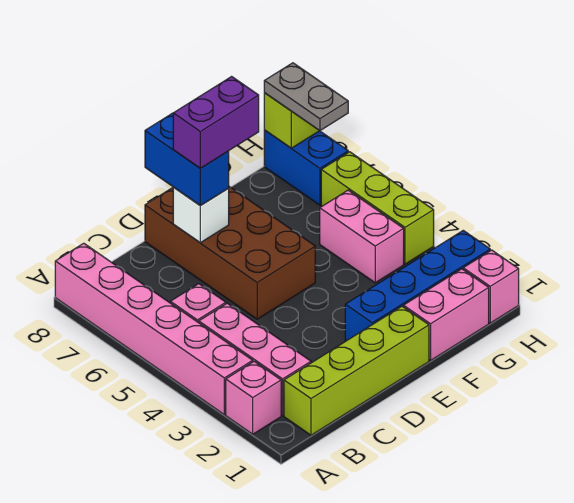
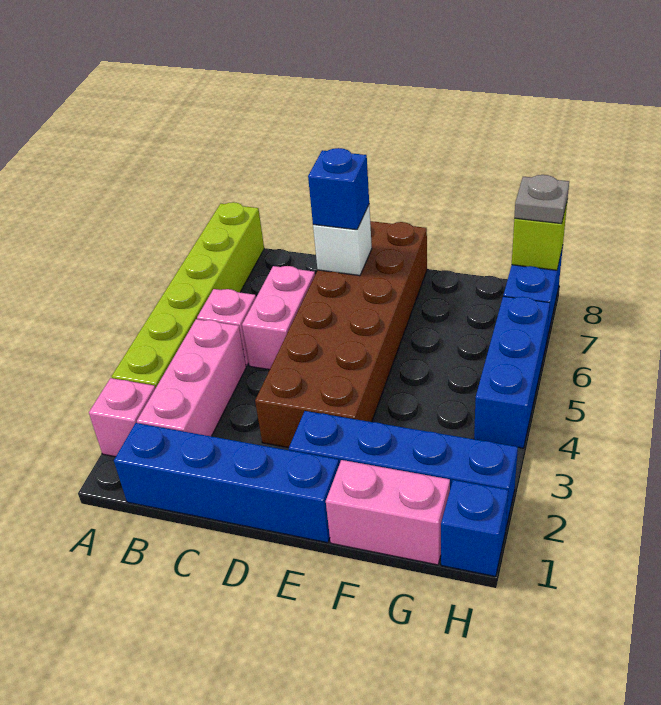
pink 1x6 brick [55,243,253,415] -> lime 1x6 brick [112,202,264,388]
lime 1x4 brick [284,306,429,435] -> blue 1x4 brick [114,423,339,543]
brown 2x4 brick [145,187,315,319] -> brown 2x6 brick [255,221,427,448]
blue 1x2 brick [145,113,229,206] -> blue 1x1 brick [308,148,369,230]
purple 1x2 brick [173,77,259,168] -> none
pink 1x2 brick [320,190,404,283] -> pink 1x2 brick moved to [242,266,315,370]
pink 1x1 brick [463,250,519,323] -> blue 1x1 brick [441,480,508,577]
lime 1x3 brick [321,152,434,264] -> blue 1x3 brick [474,296,550,448]
grey 1x2 plate [264,63,348,131] -> grey 1x1 plate [514,175,569,224]

